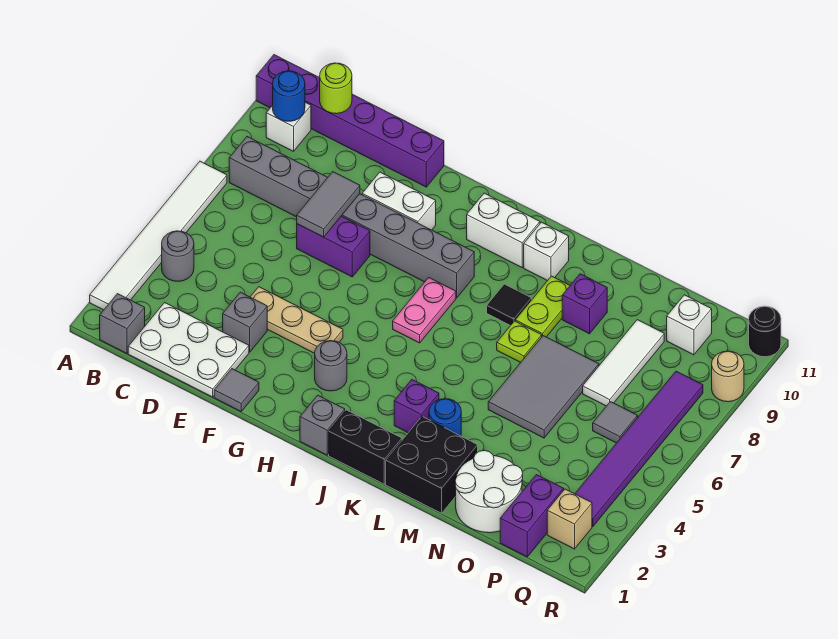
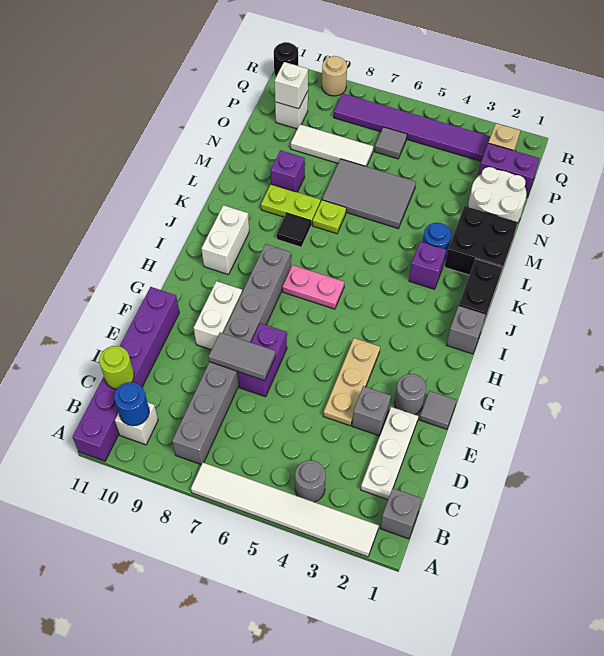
white 2x3 plate [128,303,249,397] -> white 1x3 plate [361,407,418,500]
grey 1x1 round brick [315,341,347,391] -> grey 1x1 round brick moved to [394,374,426,415]
white 1x1 brick [524,222,569,281] -> white 1x1 brick moved to [274,62,308,109]

